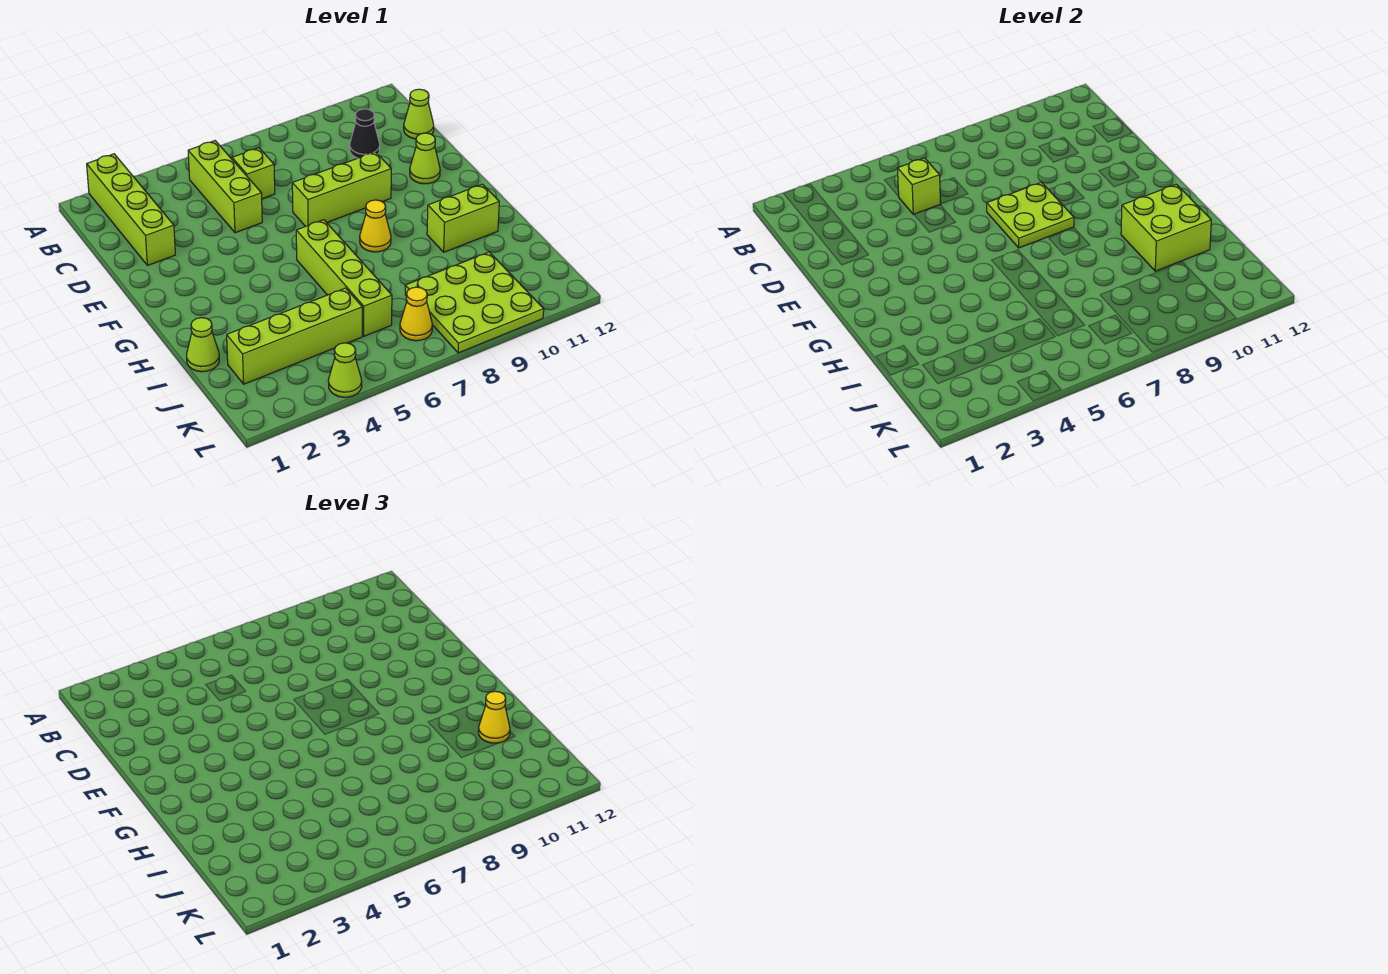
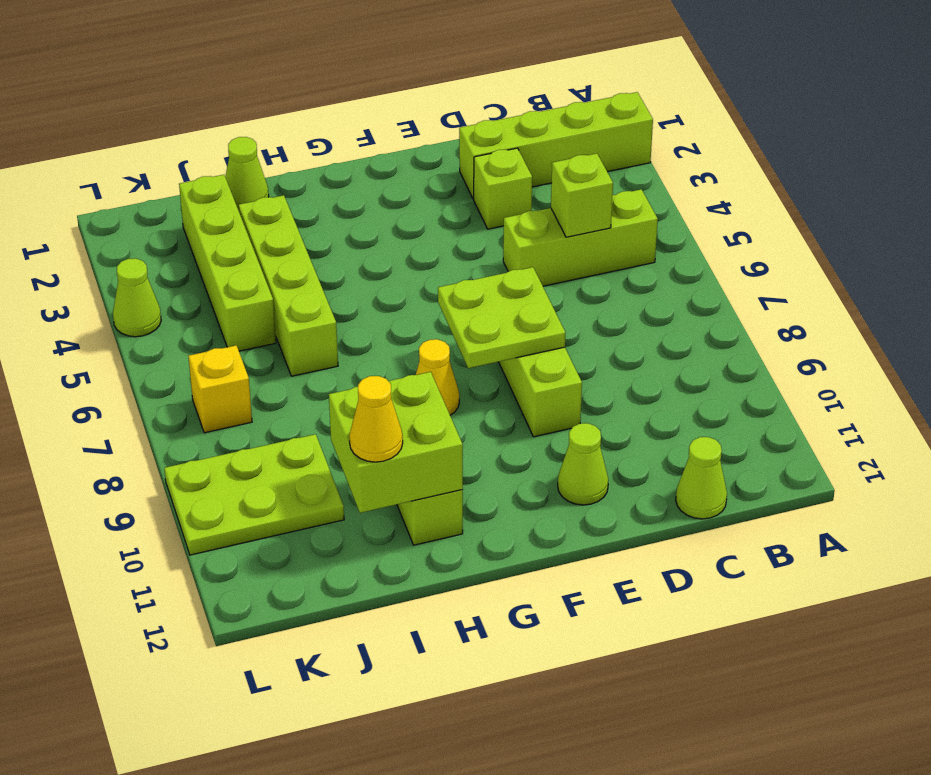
lime 1x1 brick [232,148,275,199] -> lime 1x1 brick moved to [474,148,532,229]
black 1x1 cone [350,109,380,158] -> none
lime 1x4 brick [296,220,392,336] -> lime 1x4 brick turned to [239,195,338,376]
lime 3x3 plate [405,252,544,353] -> lime 2x3 plate [164,434,344,555]
yellow 1x1 cone [400,287,432,341] -> yellow 1x1 brick [188,345,252,433]

